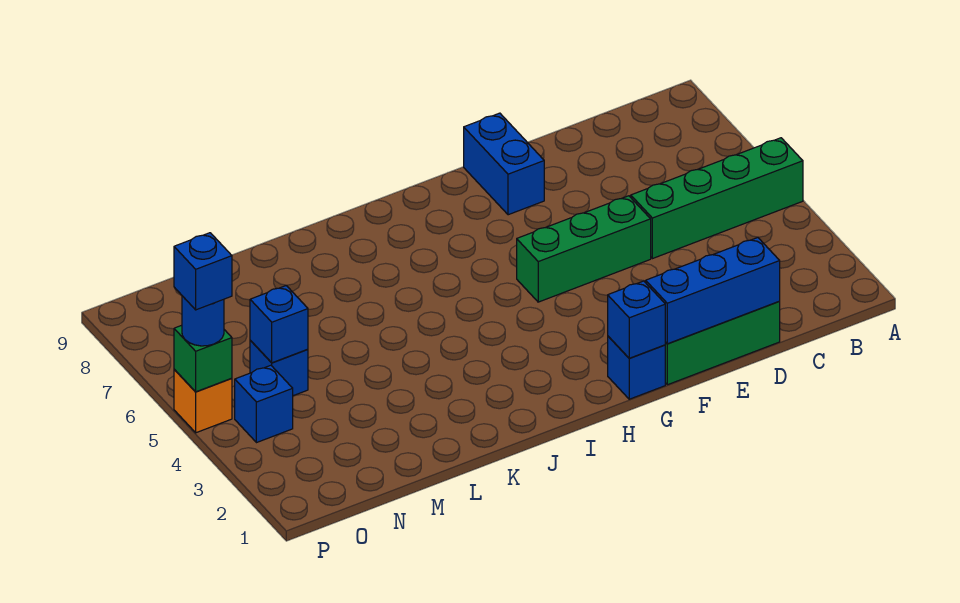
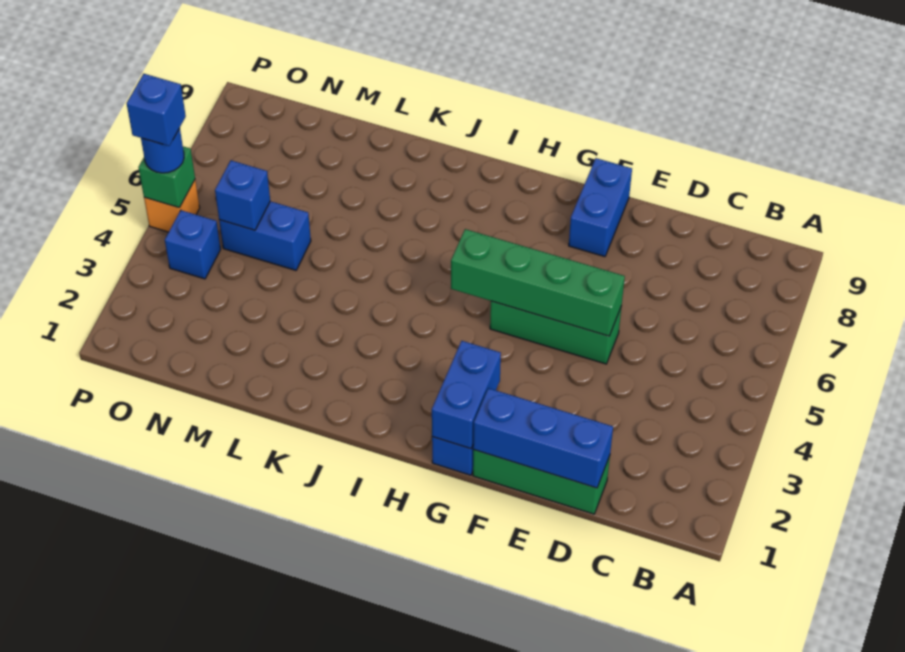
green 1x4 brick [631,138,803,259] -> green 1x4 brick moved to [451,229,625,336]
blue 1x1 brick [608,281,665,358] -> blue 1x2 brick [432,341,501,449]
blue 1x1 brick [250,341,308,396] -> blue 1x2 brick [219,201,311,270]

